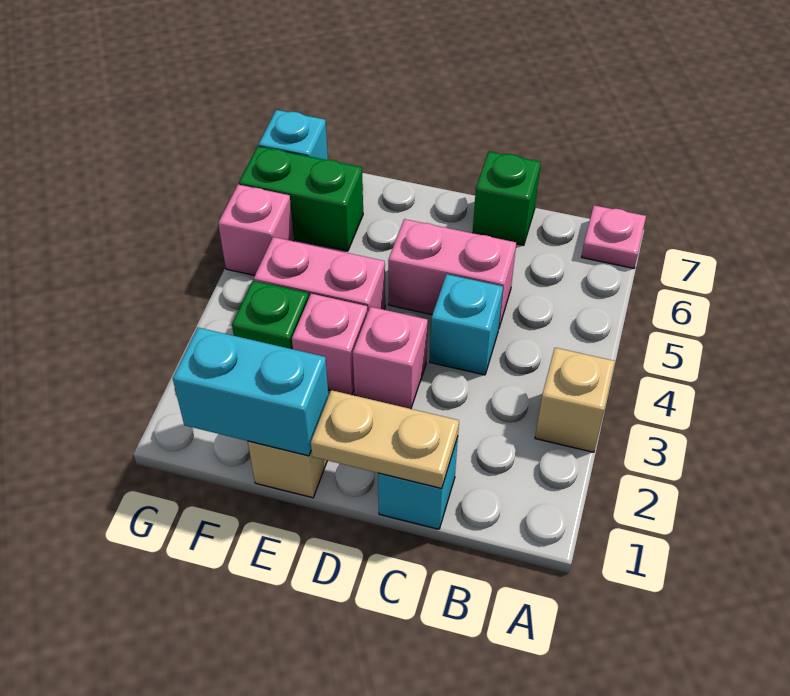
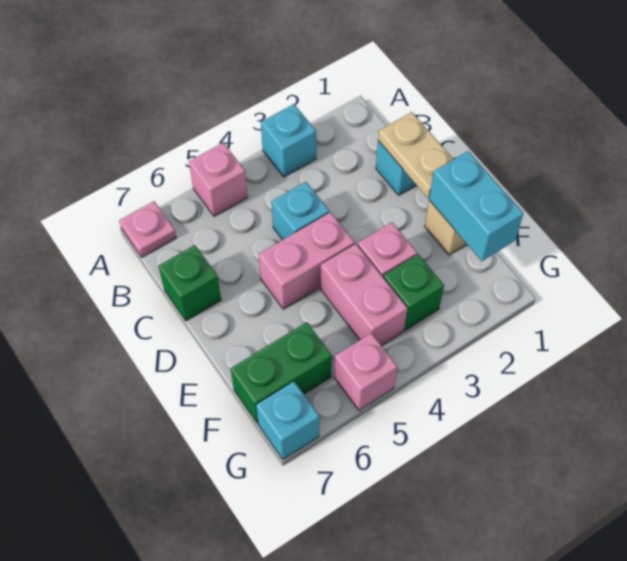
tan 1x1 brick [535,348,615,452] -> cyan 1x1 brick [261,104,316,177]
pink 1x2 brick [388,219,516,327] -> pink 1x2 brick turned to [259,212,355,309]
pink 1x1 brick [353,307,428,409] -> pink 1x1 brick moved to [189,143,248,217]
green 1x2 brick [239,146,363,251] -> green 1x2 brick turned to [231,322,332,423]

